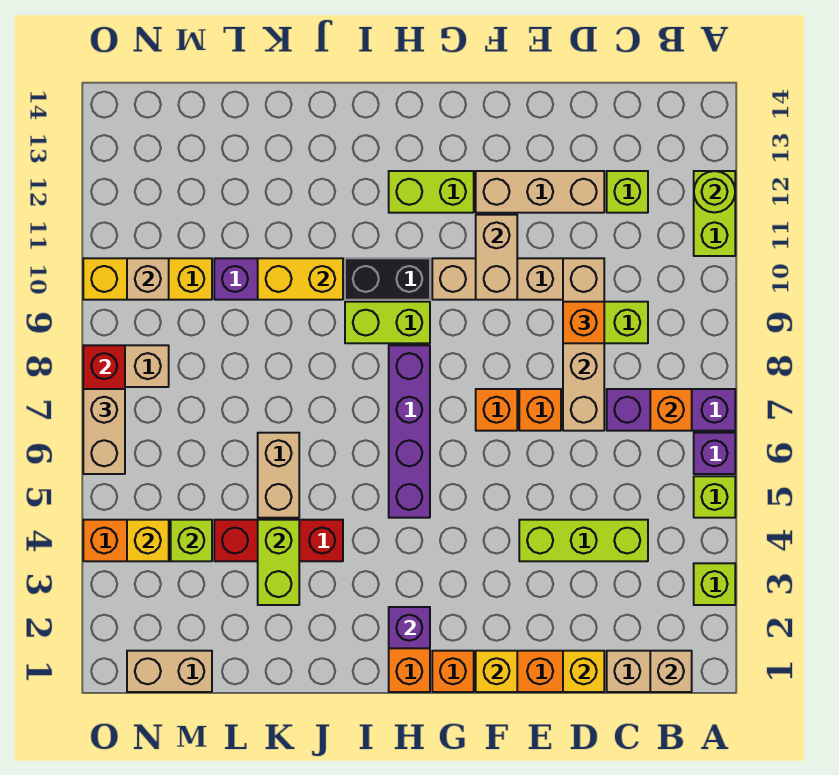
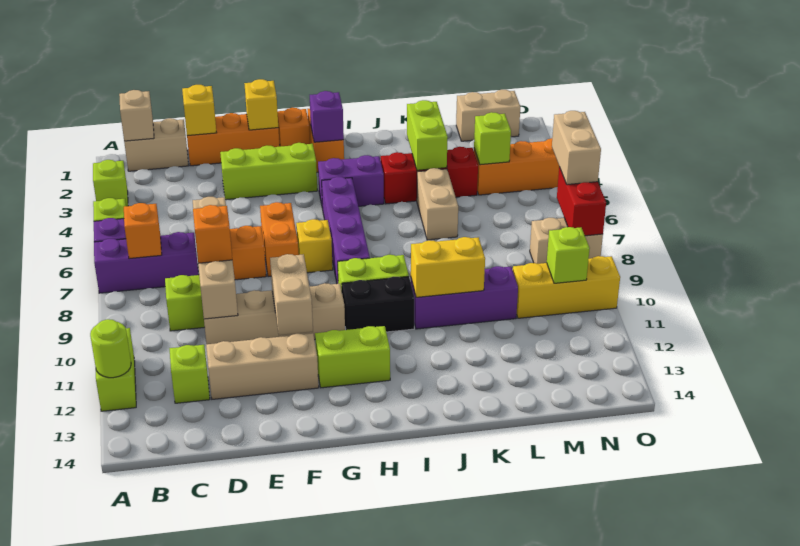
lime 1x3 brick [519,520,648,561] -> lime 1x3 brick moved to [220,143,317,200]
orange 1x1 brick [476,389,517,431] -> orange 1x2 brick [260,202,299,277]
none -> purple 1x2 brick [318,155,384,209]
yellow 1x1 brick [127,520,169,561] -> yellow 1x1 brick moved to [296,219,333,273]
tan 1x1 brick [127,258,169,300] -> lime 1x1 brick [547,227,590,283]

